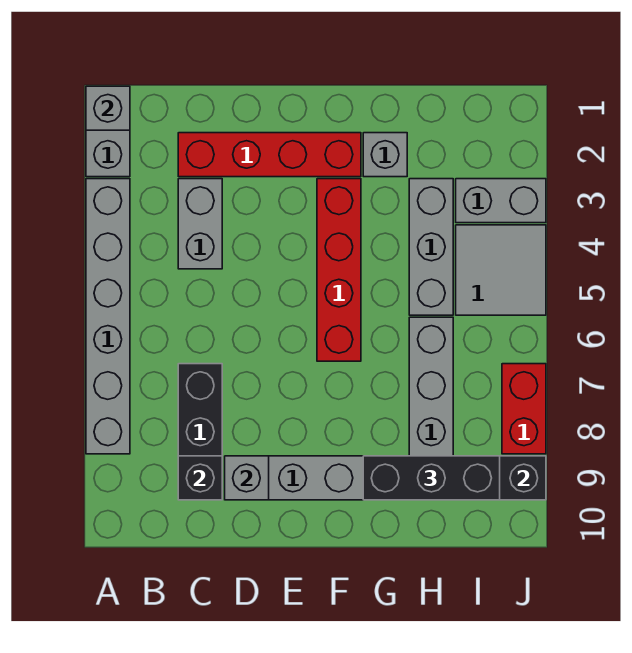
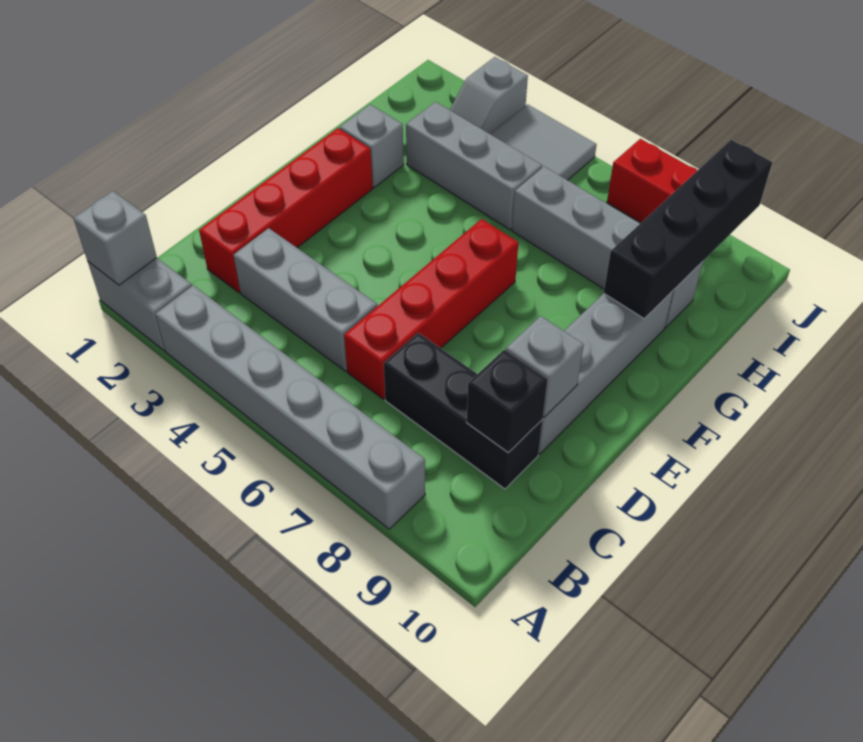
grey 1x2 brick [178,179,222,269] -> grey 1x3 brick [234,228,377,371]
red 1x4 brick [317,179,361,361] -> red 1x4 brick turned to [344,219,518,399]
black 1x3 brick [363,456,500,500] -> none
grey 1x2 brick [456,179,546,223] -> grey 1x2 slope [450,57,528,134]

